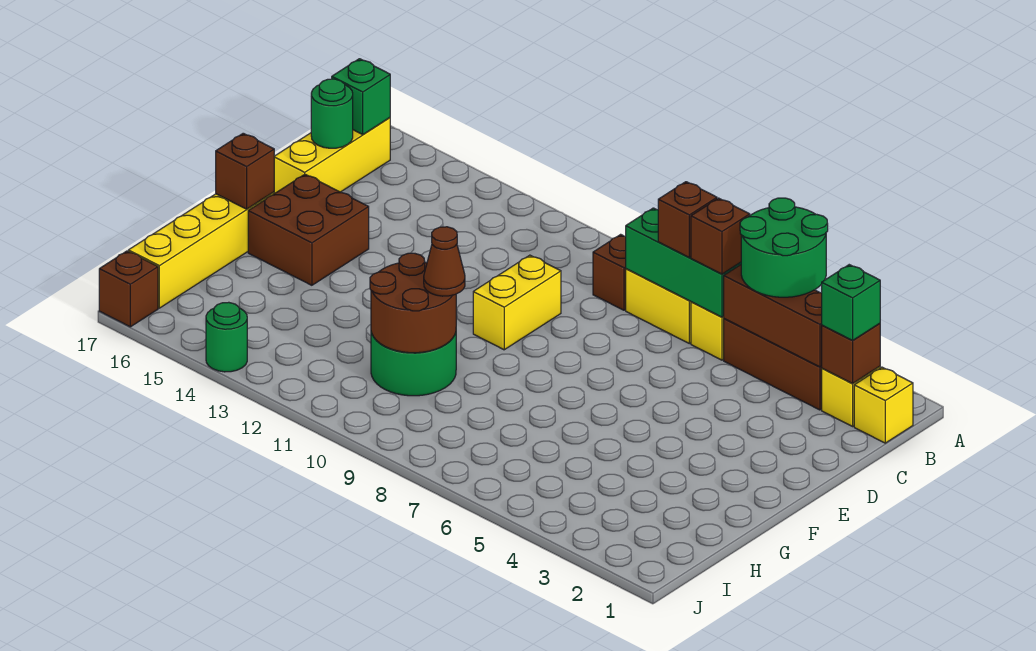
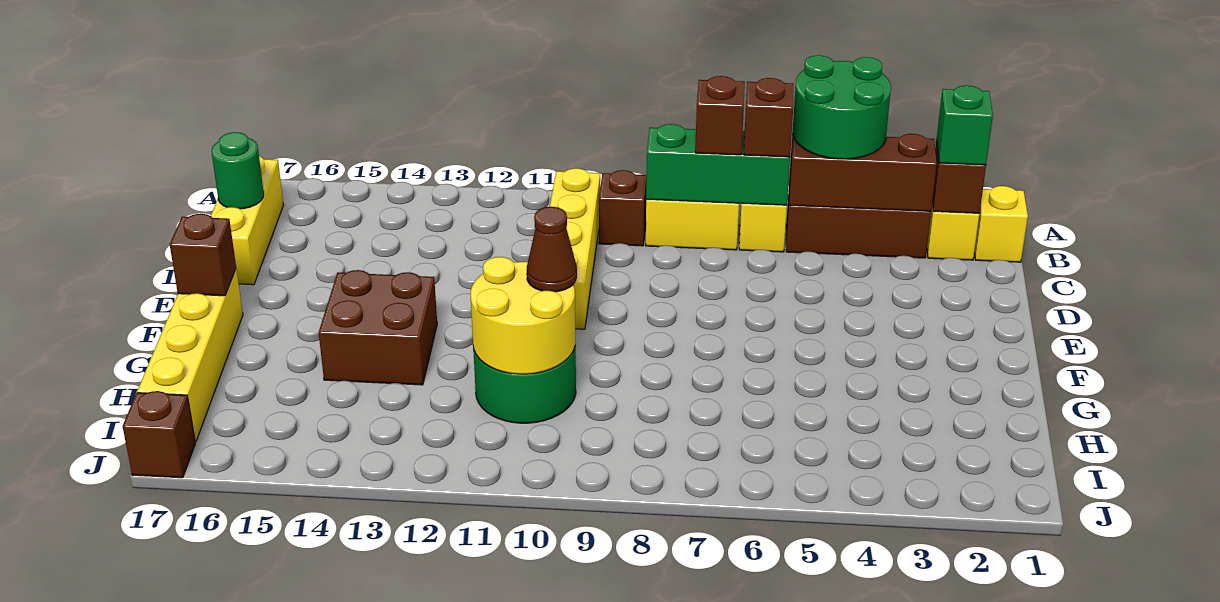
green 1x1 brick [332,59,390,134] -> none
yellow 1x2 brick [473,255,561,350] -> yellow 1x4 brick [550,168,600,329]
brown 2x2 brick [248,174,369,285] -> brown 2x2 brick moved to [319,270,437,385]
brown 2x2 round brick [370,253,456,353] -> yellow 2x2 round brick [470,257,575,374]
green 1x1 round brick [206,302,247,372] -> none

